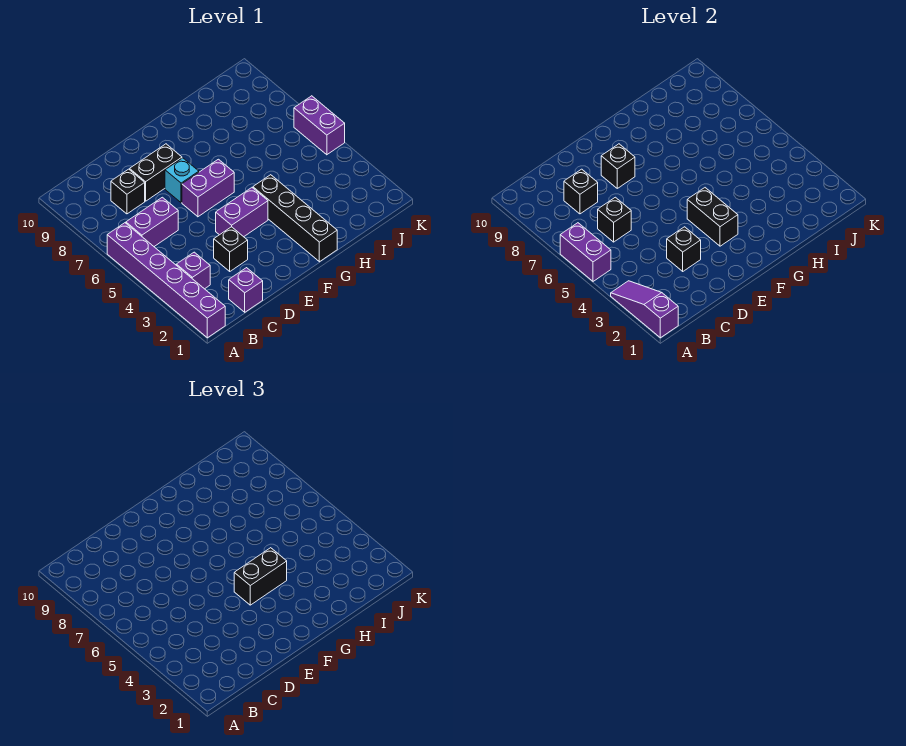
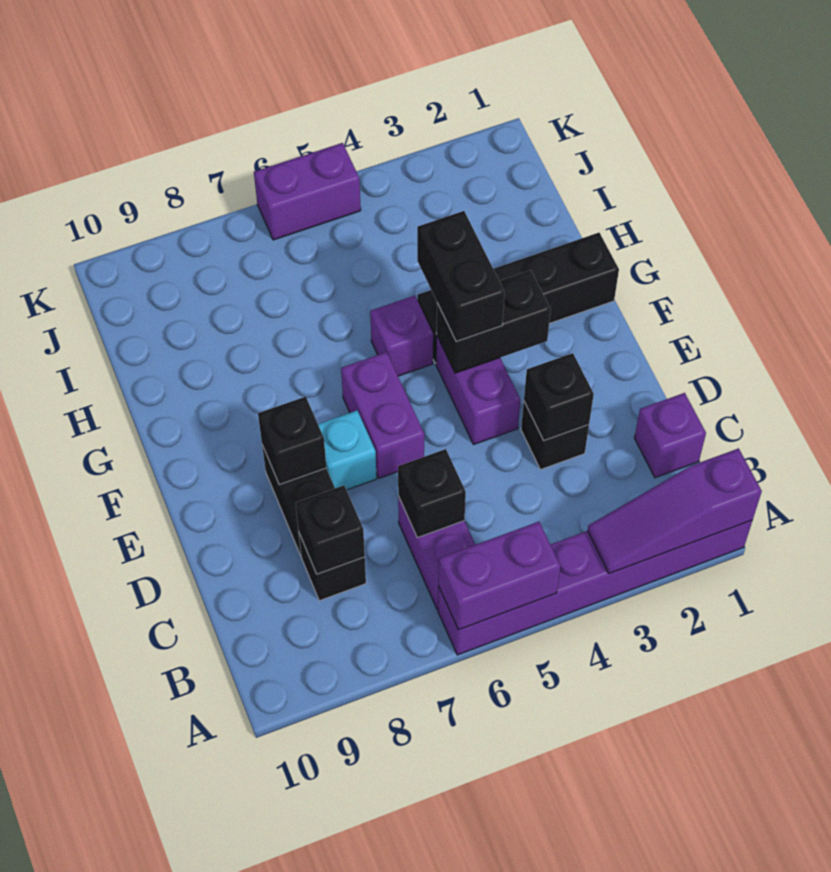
purple 1x1 brick [176,252,210,289] -> purple 1x1 brick moved to [370,296,433,376]

